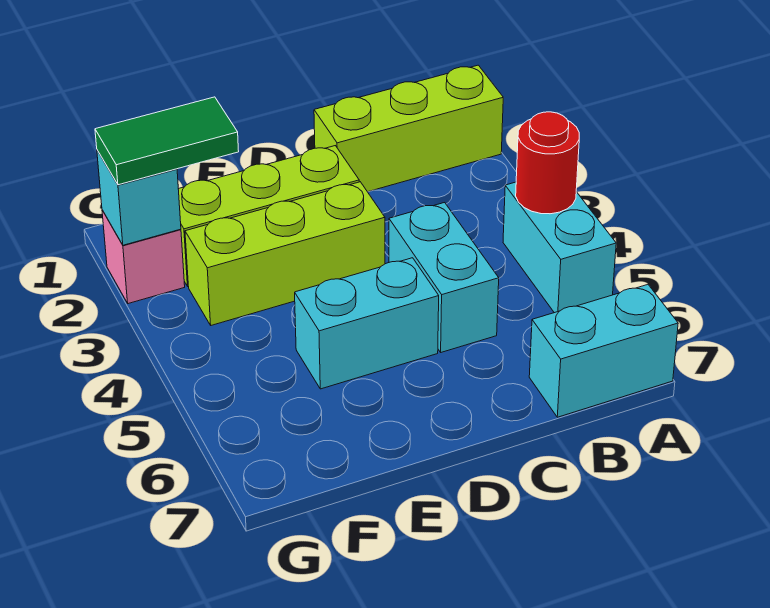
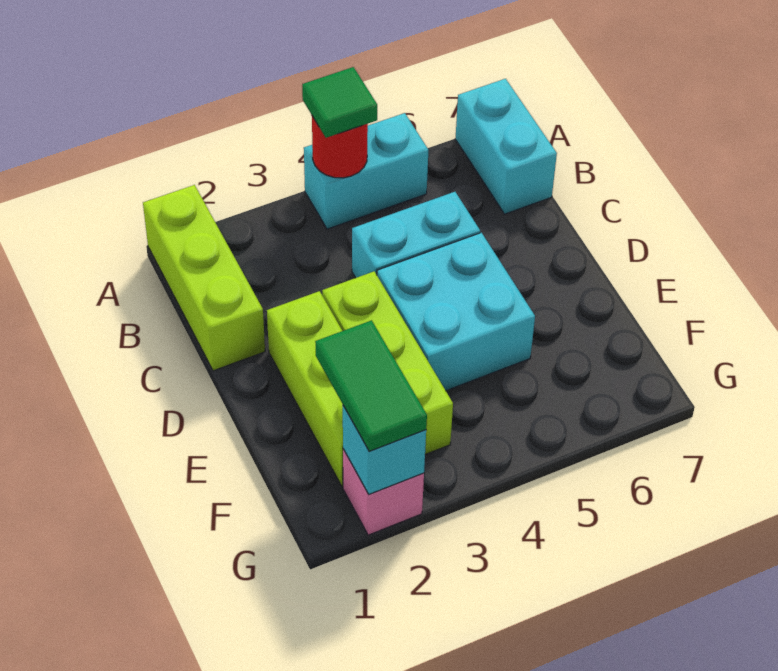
none -> green 1x1 tile [302,67,377,138]
cyan 1x2 brick [295,258,439,389] -> cyan 2x2 brick [377,233,535,391]

